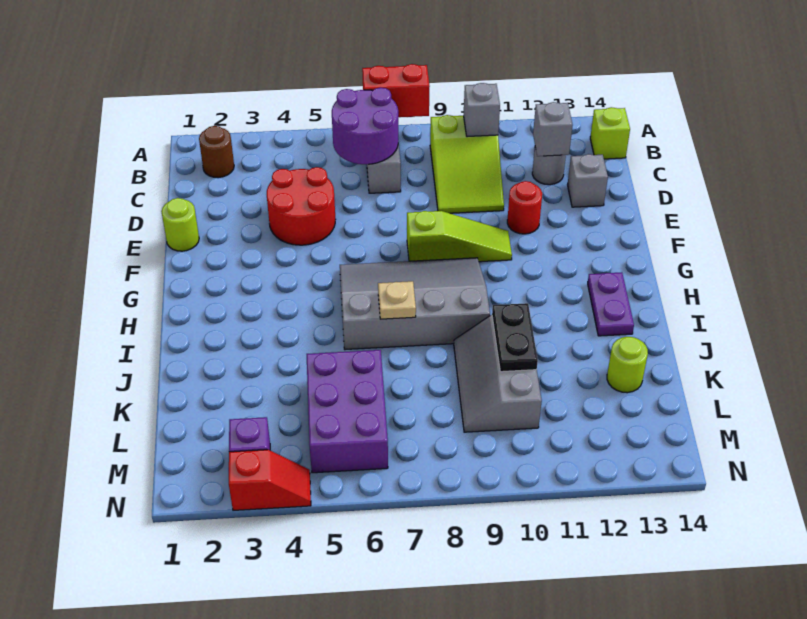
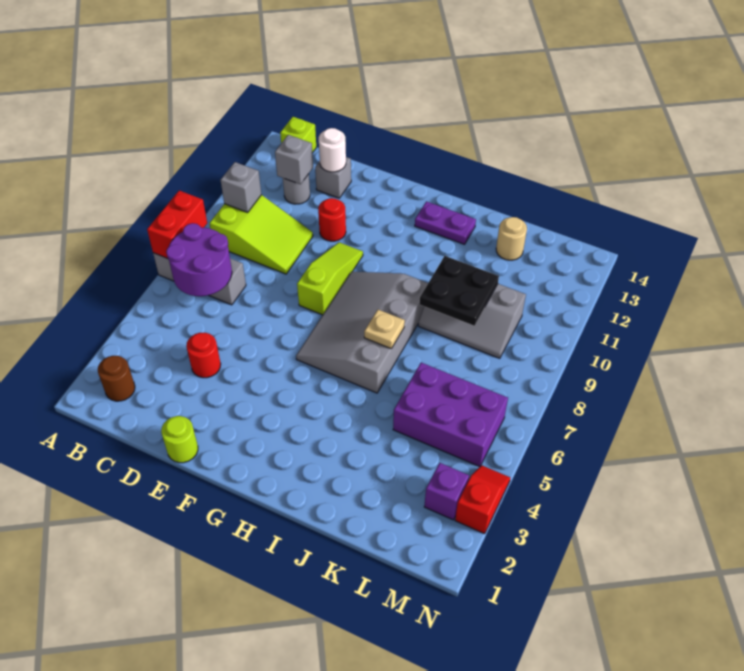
red 2x2 round brick [267,167,335,245] -> red 1x1 round brick [186,333,221,378]
none -> white 1x1 round brick [319,128,346,172]
black 1x2 plate [492,303,538,372] -> black 2x2 plate [420,256,499,326]
lime 1x1 round brick [607,337,648,393] -> tan 1x1 round brick [496,217,527,260]

